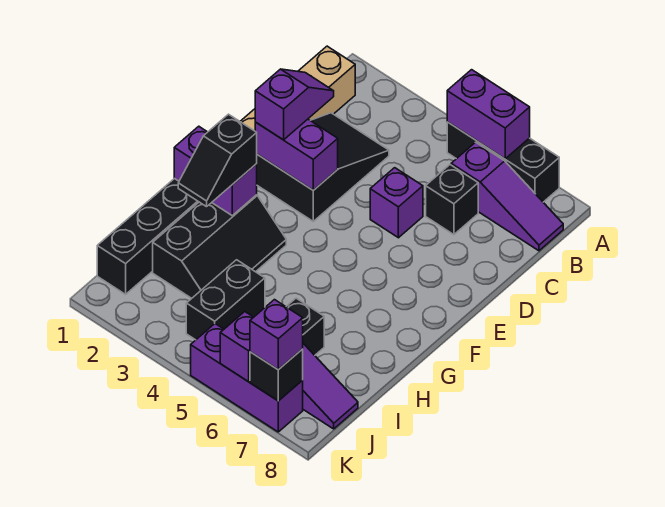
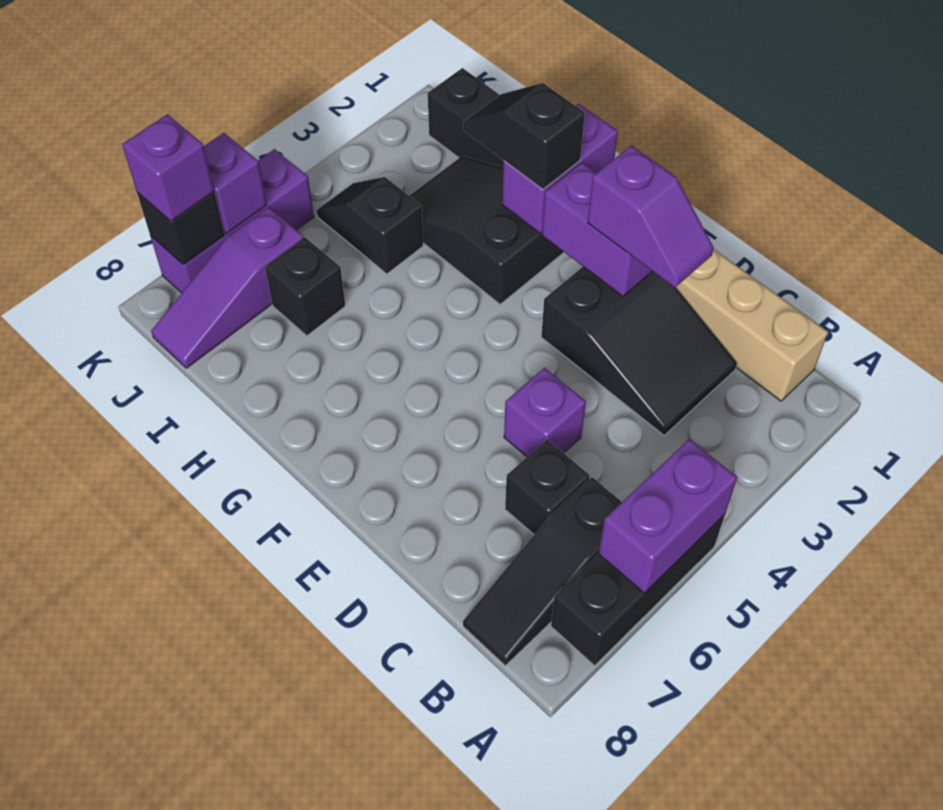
purple 1x3 slope [451,142,563,251] -> black 1x3 slope [463,477,622,666]
purple 1x2 brick [255,119,338,190] -> purple 1x2 brick turned to [542,163,652,296]
black 2x3 slope [153,195,286,298] -> black 2x3 slope turned to [409,156,564,304]
black 1x2 brick [186,260,265,340] -> black 1x2 slope [317,177,423,274]

